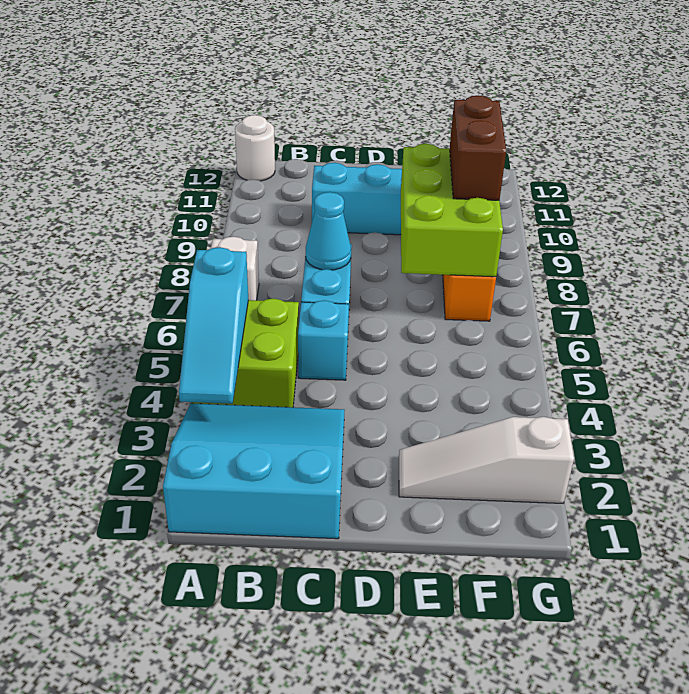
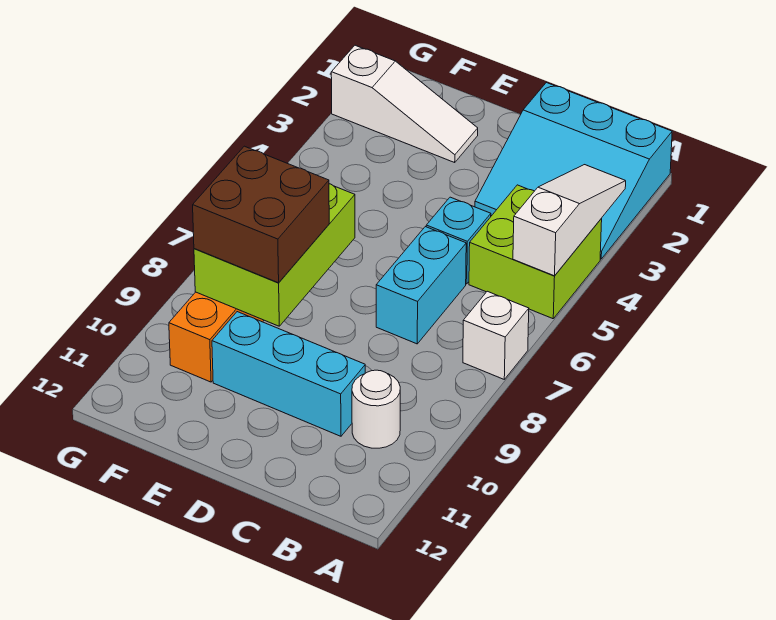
cyan 1x3 slope [179,247,248,404] -> white 1x3 slope [513,165,626,276]
white 1x1 round brick [235,115,275,181] -> white 1x1 round brick moved to [352,370,400,448]
cyan 1x1 cone [306,192,351,270] -> none
brown 1x2 brick [450,95,506,200] -> brown 2x2 brick [193,146,329,283]

